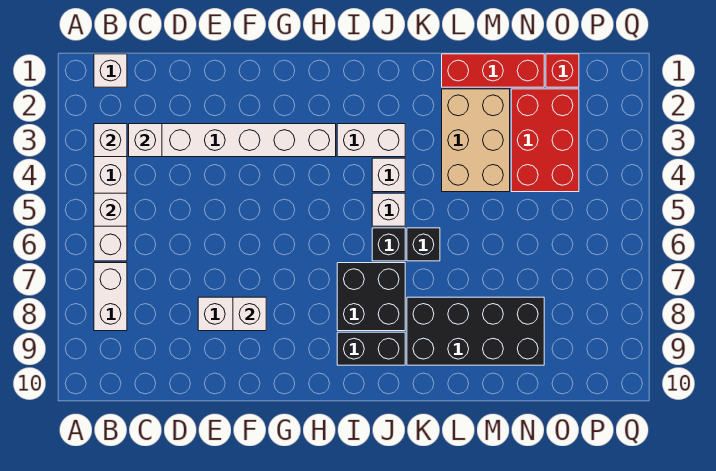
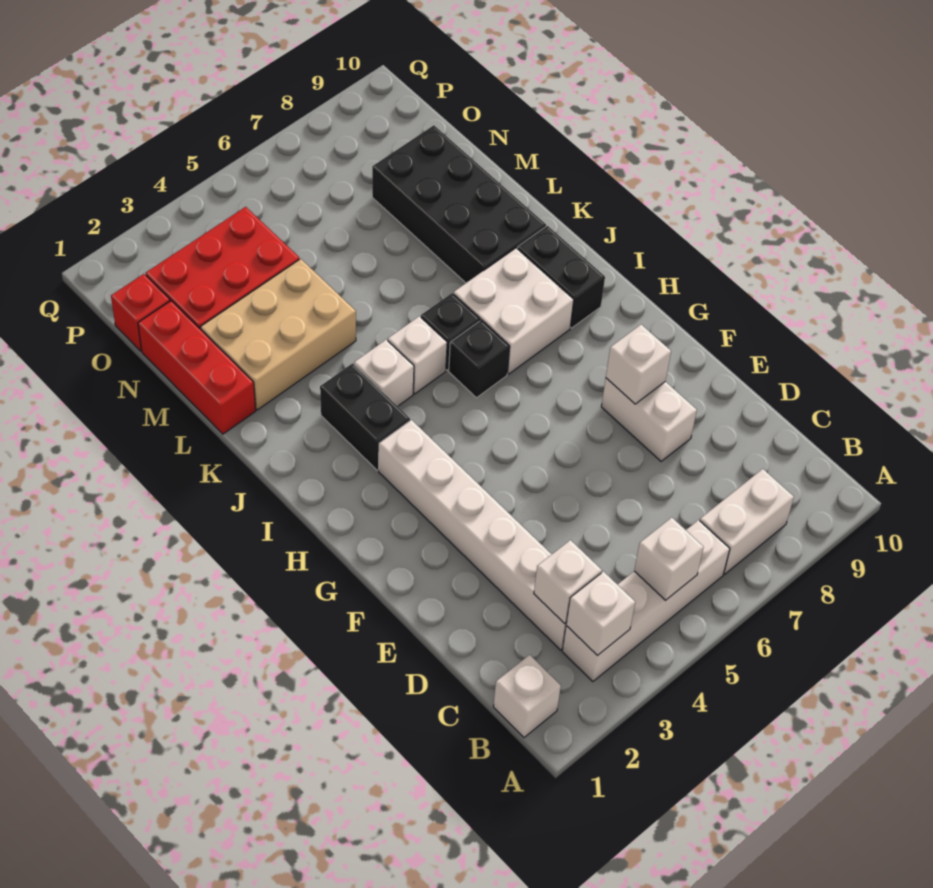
white 1x2 brick [337,124,405,157] -> black 1x2 brick [320,363,410,470]
black 2x2 brick [337,263,405,331] -> white 2x2 brick [454,248,574,374]
black 1x1 brick [407,228,440,261] -> black 1x1 brick moved to [449,320,510,398]

